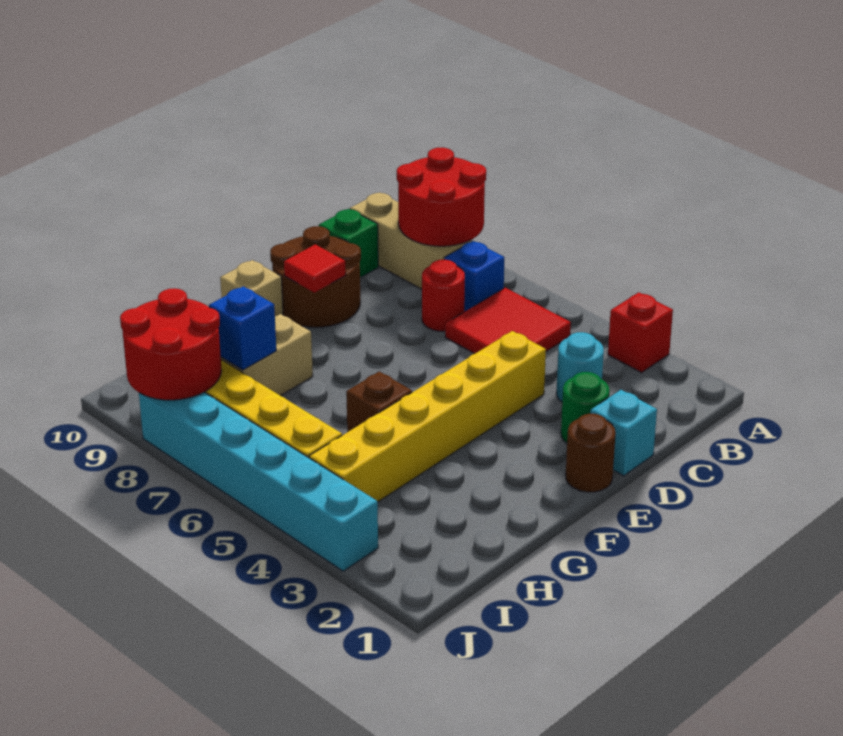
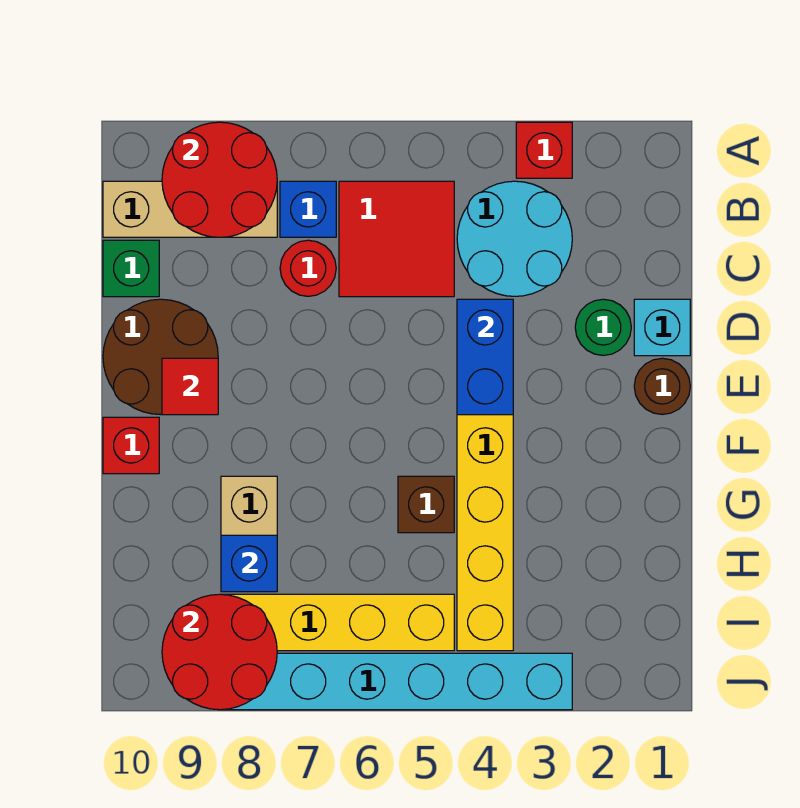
cyan 1x1 round brick [557,332,604,402] -> cyan 2x2 round brick [457,181,572,296]
none -> blue 1x2 brick [457,299,513,415]
tan 1x1 brick [220,260,283,316] -> red 1x1 brick [103,417,159,474]

